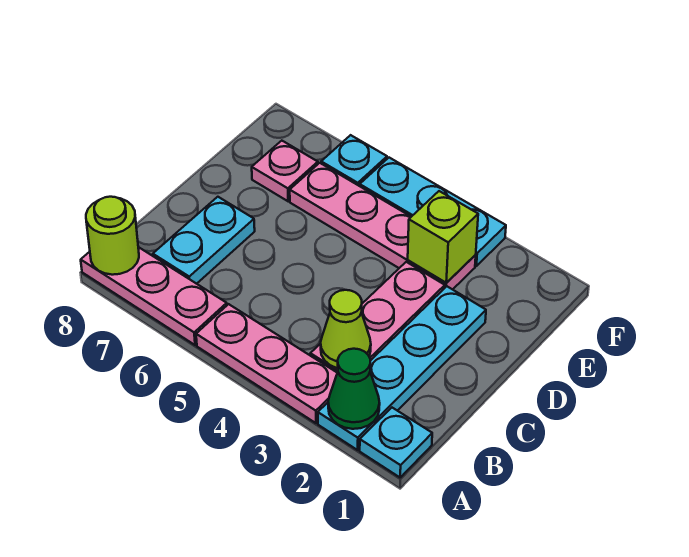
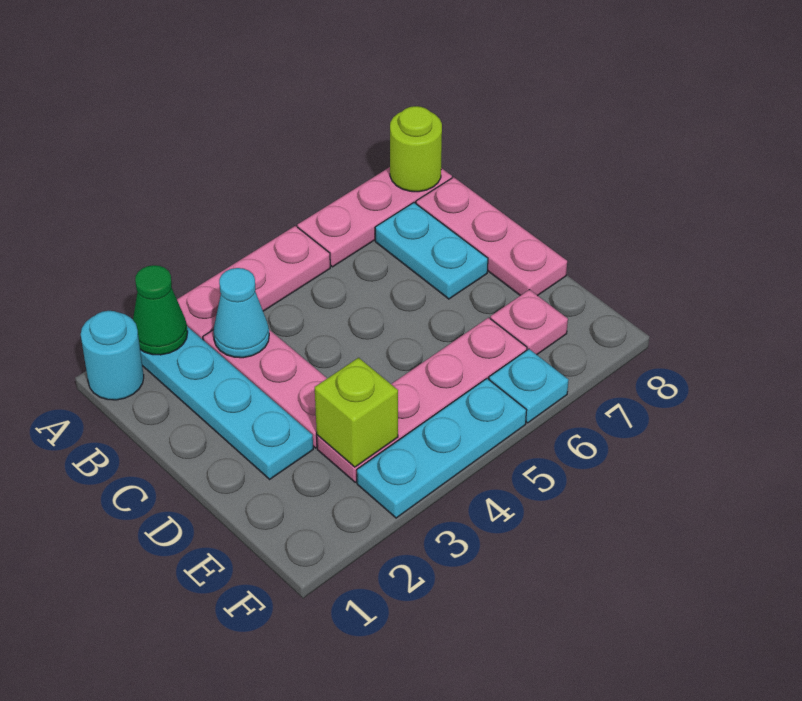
cyan 1x1 plate [360,408,432,477] -> cyan 1x1 round brick [81,311,144,400]
lime 1x1 cone [321,290,371,368] -> cyan 1x1 cone [213,268,269,358]
none -> pink 1x3 plate [416,177,567,296]

